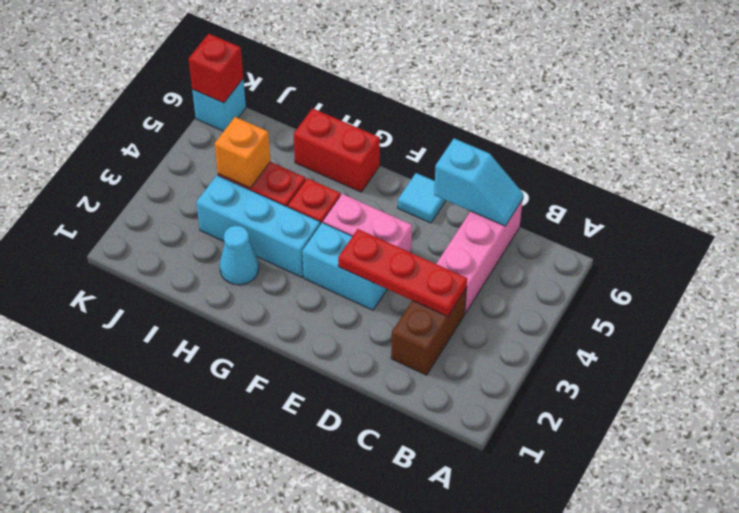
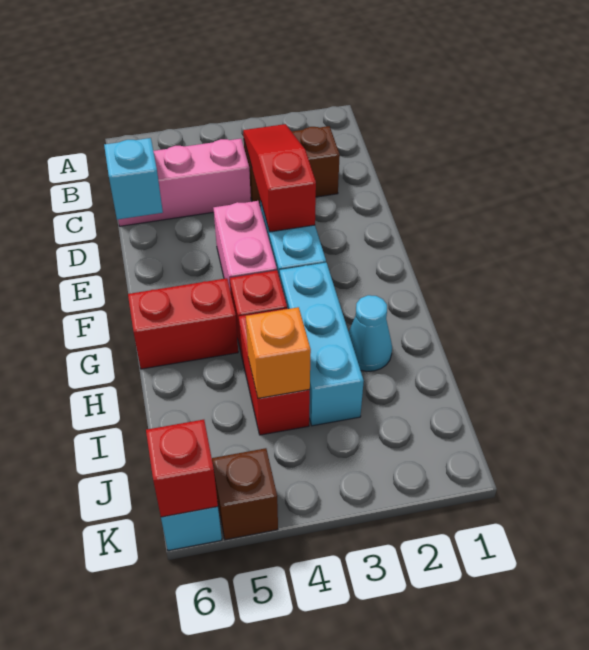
red 1x3 plate [338,229,467,317] -> red 1x3 slope [243,124,316,232]
cyan 1x1 tile [398,173,446,223] -> none
red 1x2 brick [293,108,380,192] -> red 1x2 brick turned to [128,278,238,369]
none -> brown 1x1 brick [212,448,278,540]

